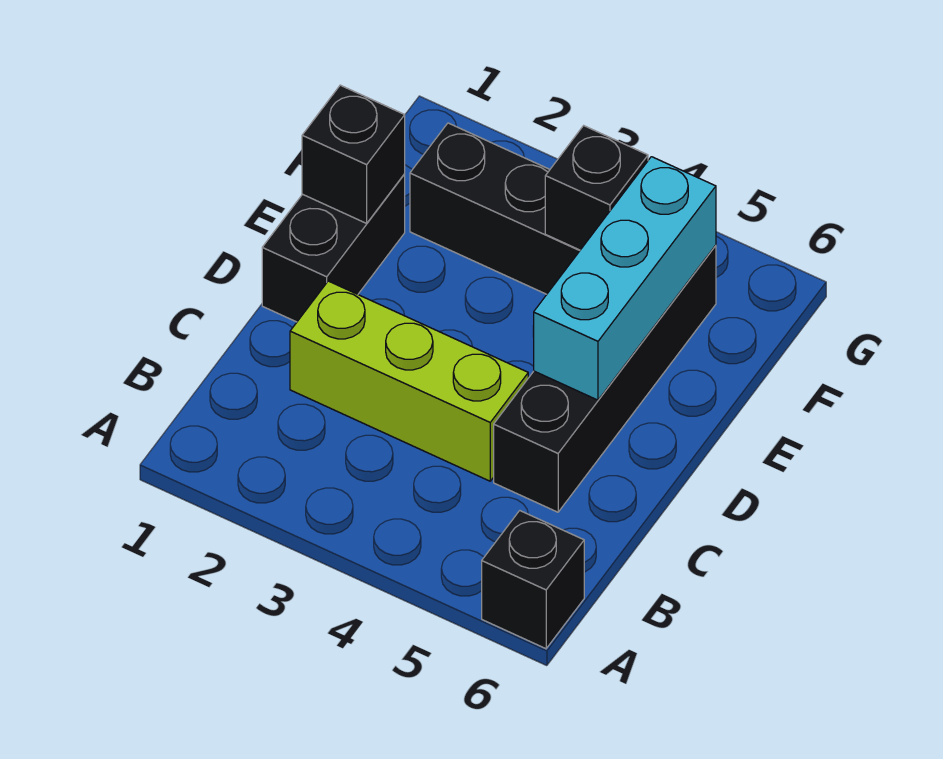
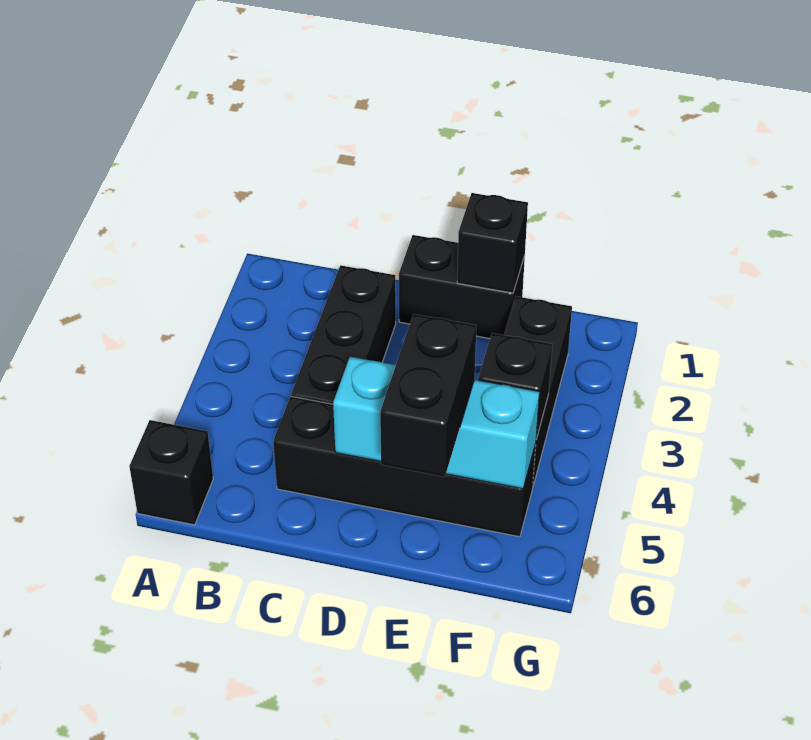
lime 1x3 brick [290,281,528,481] -> black 1x3 brick [291,265,396,404]
none -> black 1x2 brick [380,314,476,477]

